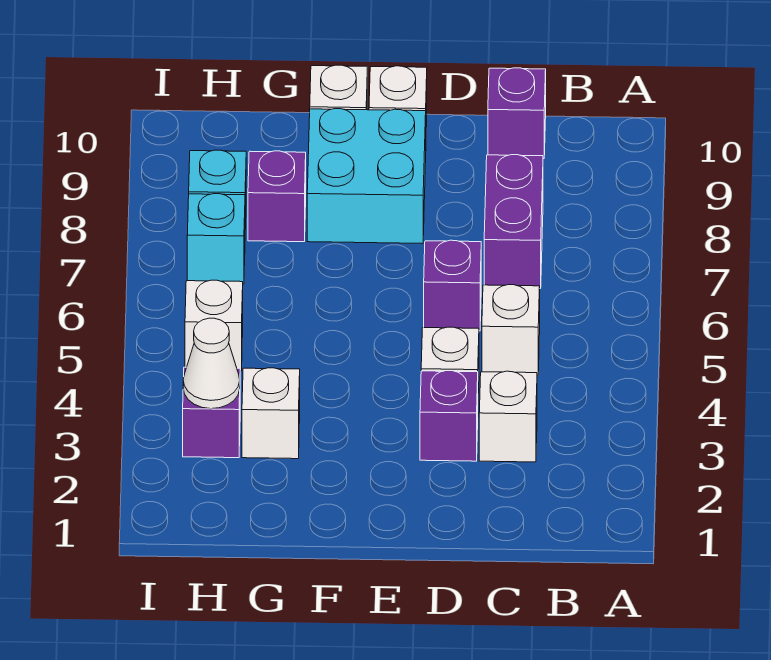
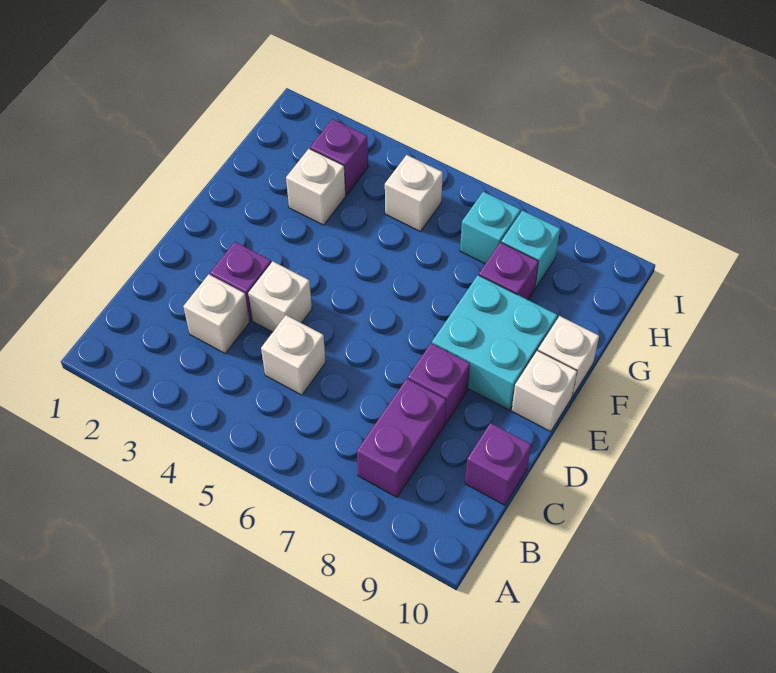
purple 1x2 brick [484,155,543,288] -> purple 1x2 brick turned to [357,379,446,497]
purple 1x1 brick [424,240,481,331] -> purple 1x1 brick moved to [408,343,470,424]
white 1x1 cone [183,318,240,409] -> none

